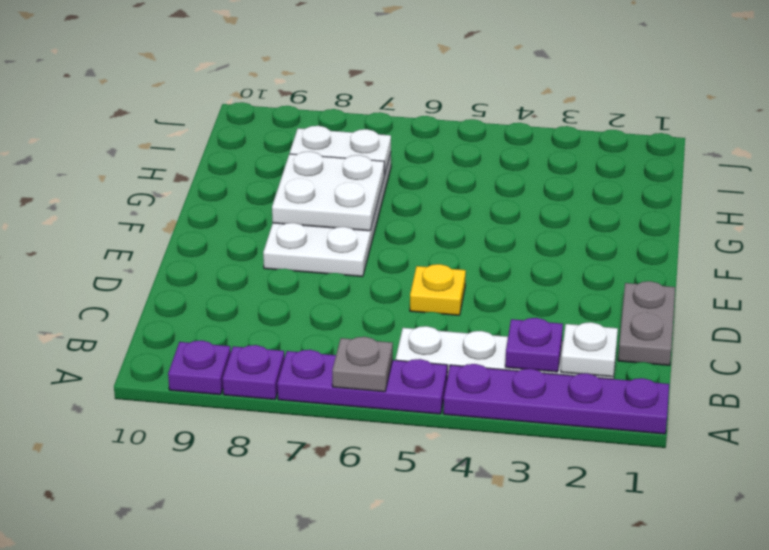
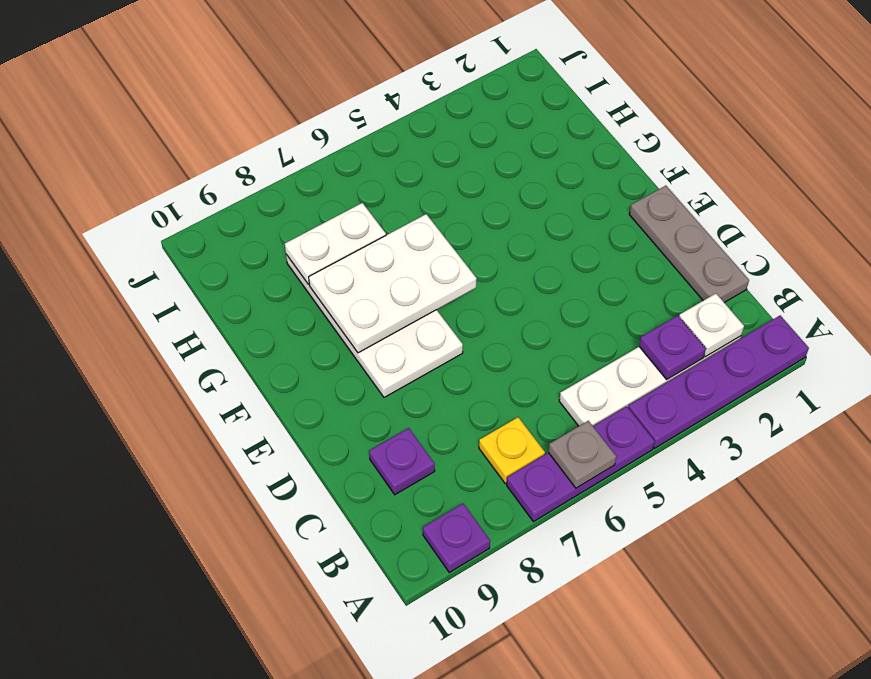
purple 1x1 plate [223,345,284,400] -> purple 1x1 plate moved to [369,428,435,495]
grey 1x2 plate [618,281,675,365] -> grey 1x3 plate [629,186,749,303]
yellow 1x1 plate [410,264,466,315] -> yellow 1x1 plate moved to [479,417,545,483]
white 2x2 plate [272,151,384,231] -> white 2x3 plate [309,214,477,353]

